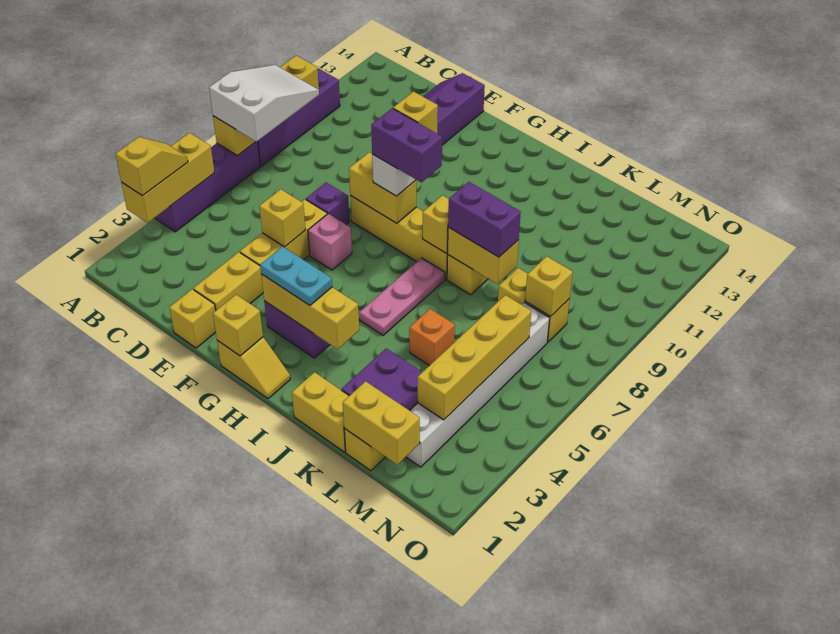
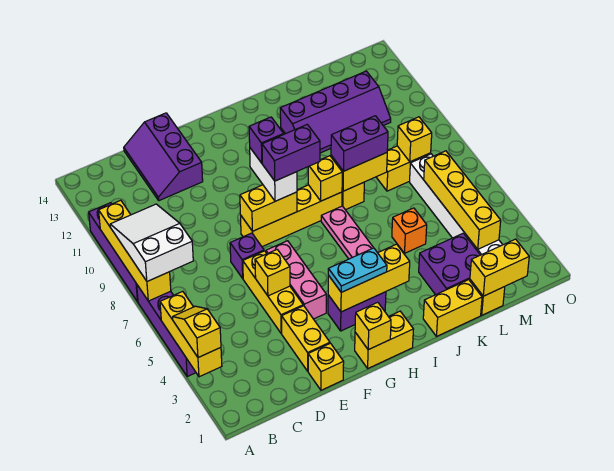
pink 1x1 brick [308,214,352,270] -> pink 1x3 brick [266,241,326,319]
yellow 1x2 slope [217,337,290,398] -> yellow 1x2 brick [355,311,413,368]
yellow 1x1 brick [393,91,438,133] -> purple 1x1 brick [249,117,284,163]
none -> purple 2x4 slope [280,71,391,153]

